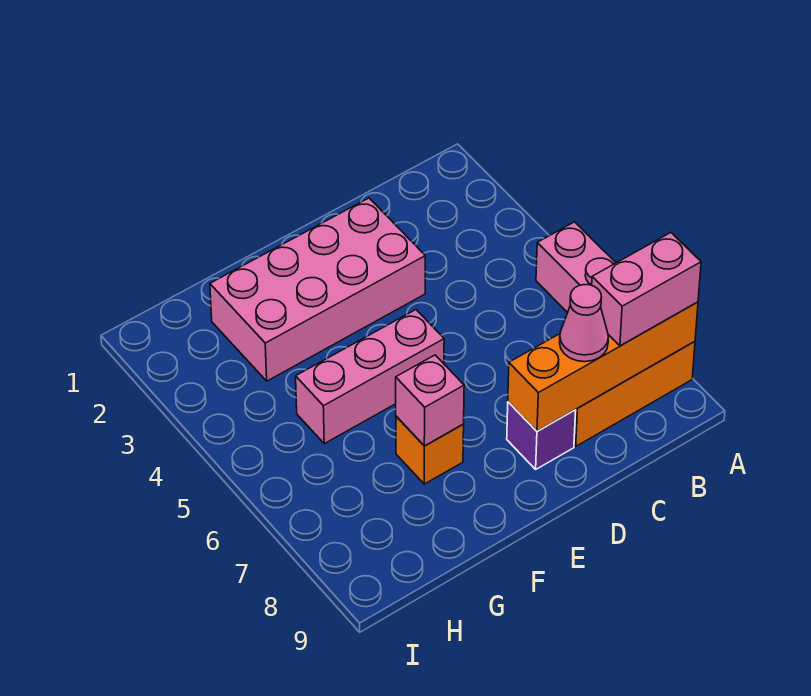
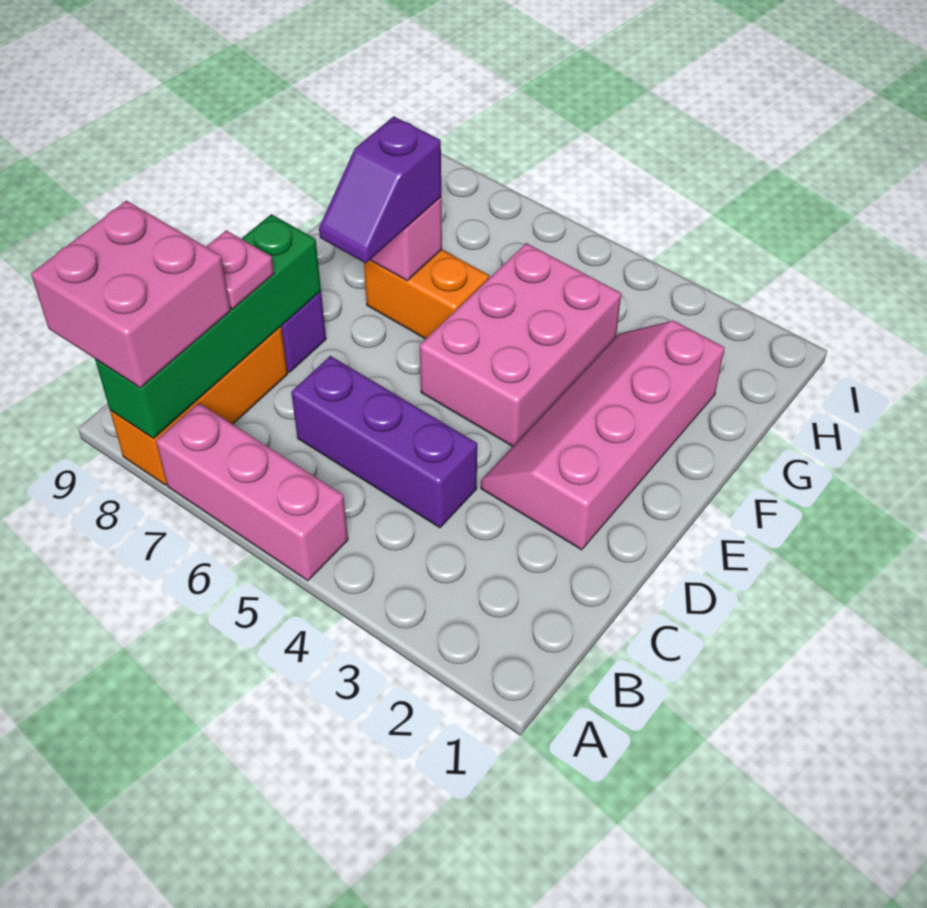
orange 1x4 brick [508,302,698,431] -> green 1x4 brick [95,214,321,438]
pink 1x2 brick [592,233,701,346] -> pink 2x2 brick [31,201,231,388]
none -> purple 1x3 brick [291,356,477,528]
pink 1x1 cone [560,285,609,362] -> pink 1x1 plate [206,230,274,309]
pink 2x4 brick [210,198,425,381] -> pink 2x4 slope [481,321,725,550]
pink 1x3 brick [296,310,444,444] -> pink 2x3 brick [420,243,621,446]
none -> purple 1x2 slope [319,116,441,263]
orange 1x1 brick [396,416,464,484] -> orange 1x2 brick [364,250,489,339]

